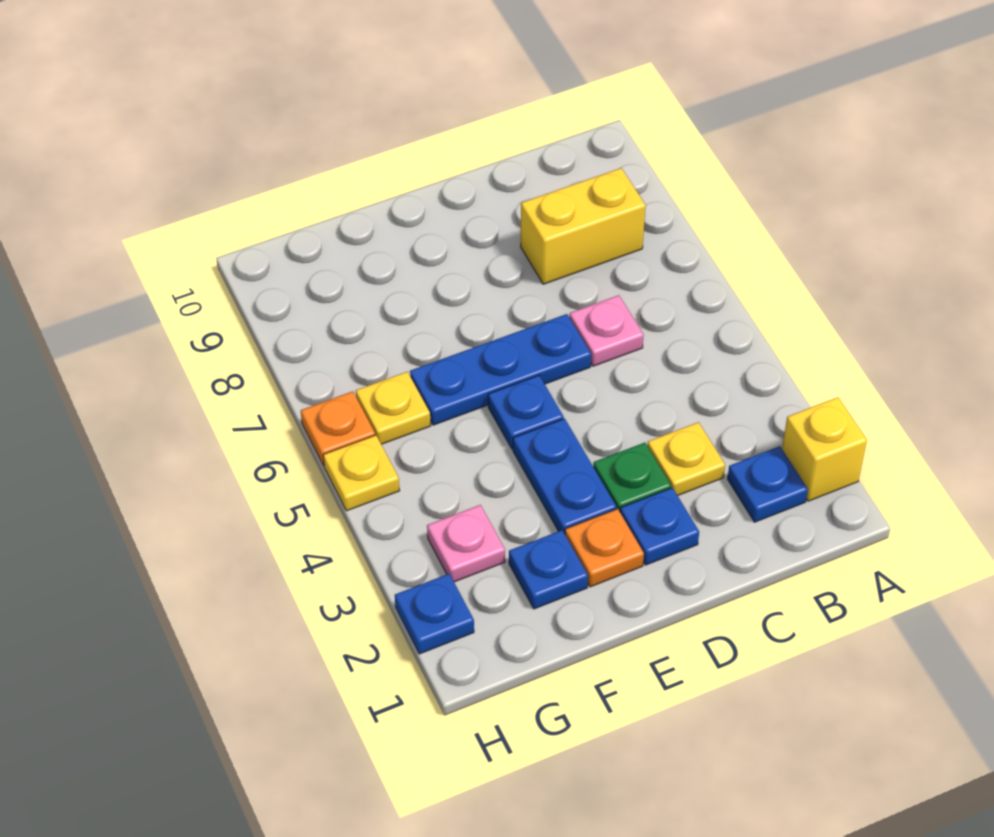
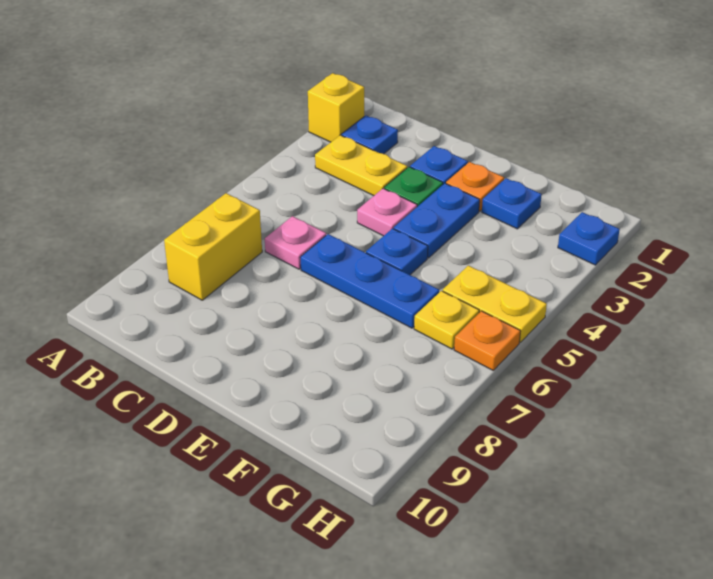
yellow 1x2 brick [521,168,646,284] -> yellow 1x2 brick turned to [164,193,262,300]
yellow 1x1 plate [647,422,725,496] -> yellow 1x2 plate [315,135,407,196]
pink 1x1 plate [427,505,505,582] -> pink 1x1 plate moved to [357,189,417,236]
yellow 1x1 plate [323,435,400,511] -> yellow 1x2 plate [443,266,547,342]

